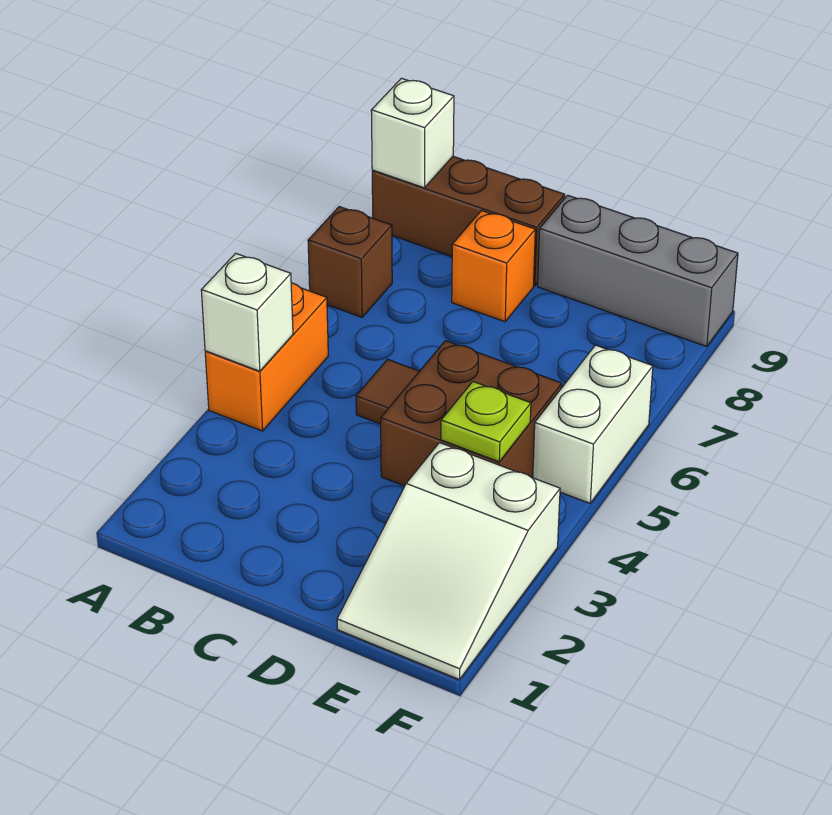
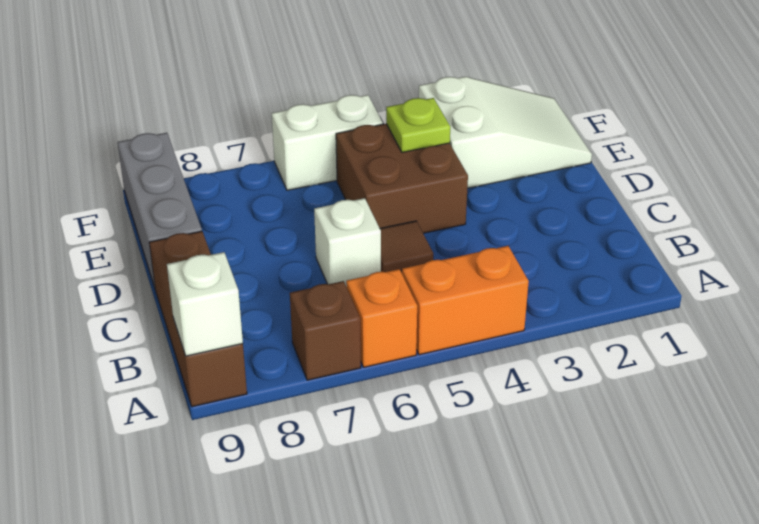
white 1x1 brick [201,253,293,371] -> white 1x1 brick moved to [314,198,381,287]
orange 1x1 brick [452,211,535,322] -> orange 1x1 brick moved to [346,269,417,367]

